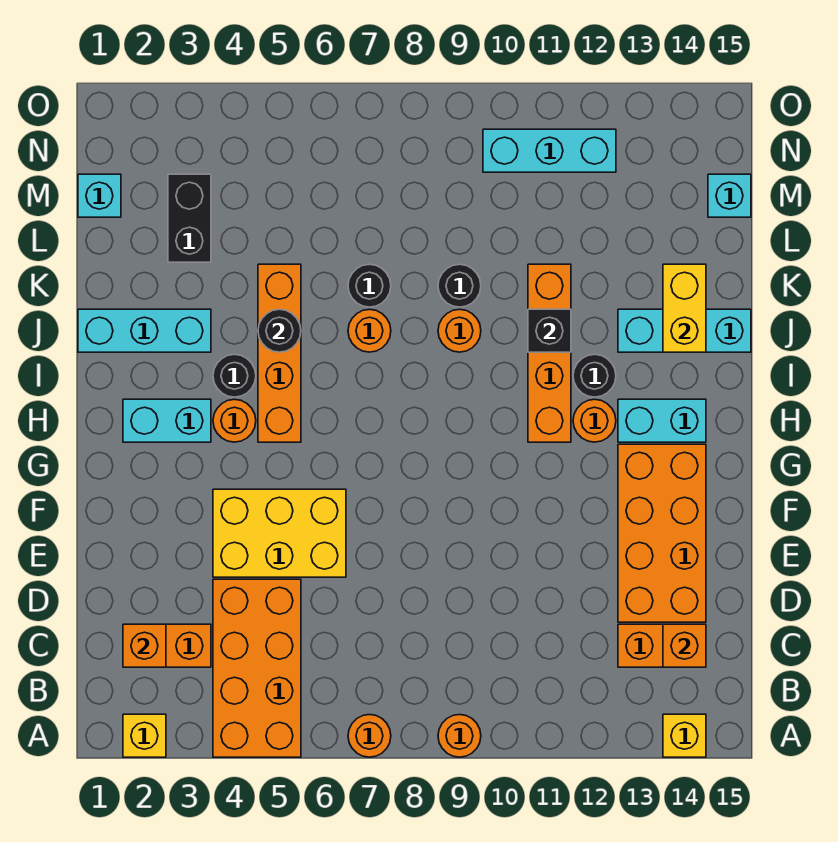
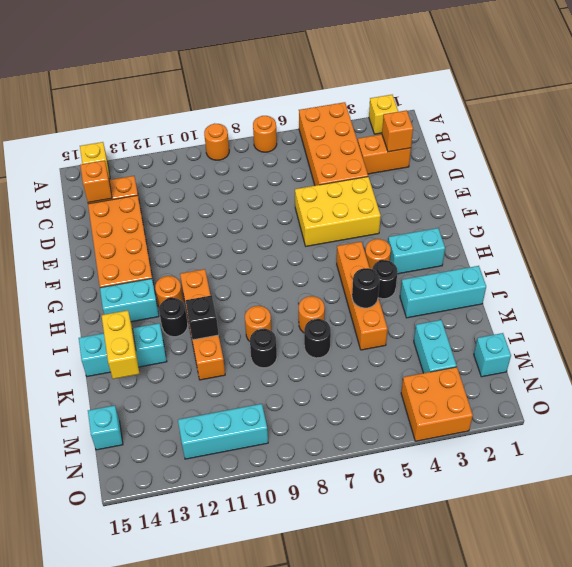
black 1x2 brick [168,174,211,262] -> cyan 1x2 brick [414,320,457,373]
none -> orange 2x2 brick [401,367,473,441]

